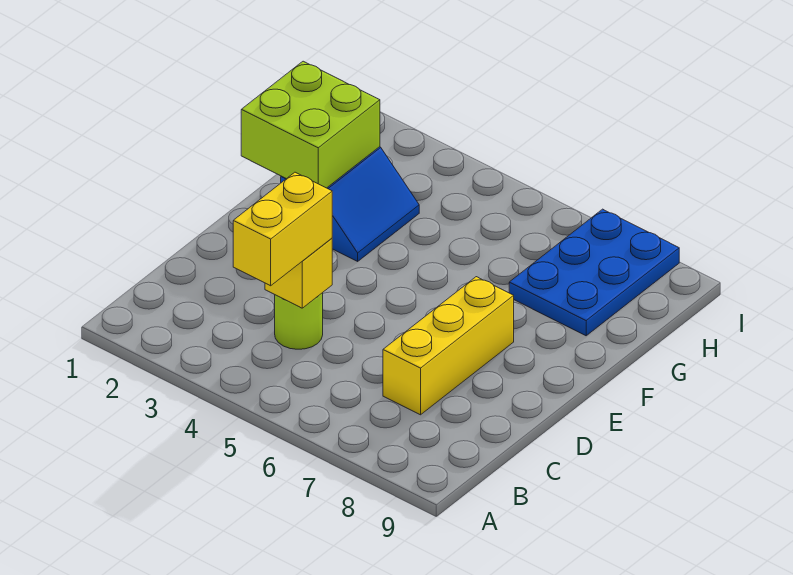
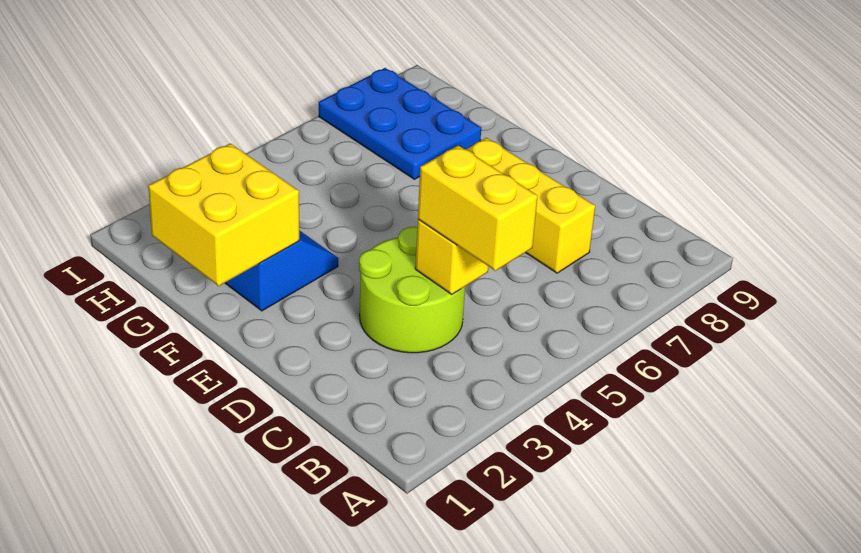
lime 1x1 round brick [275,293,323,349] -> lime 2x2 round brick [359,227,465,353]
lime 2x2 brick [241,61,380,188] -> yellow 2x2 brick [148,143,299,286]

